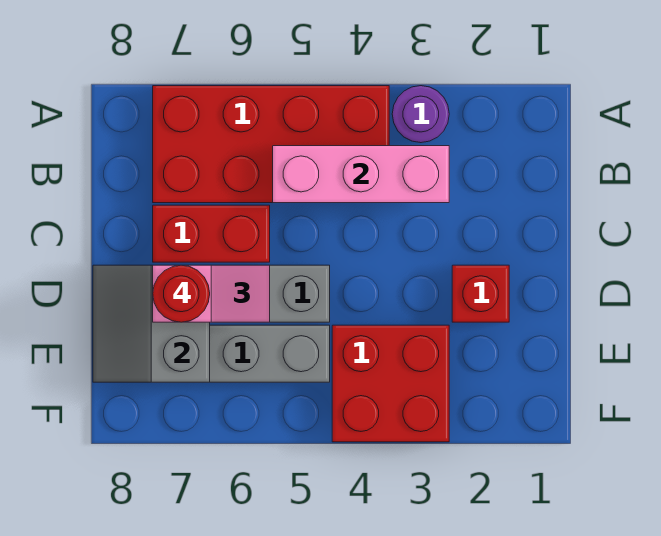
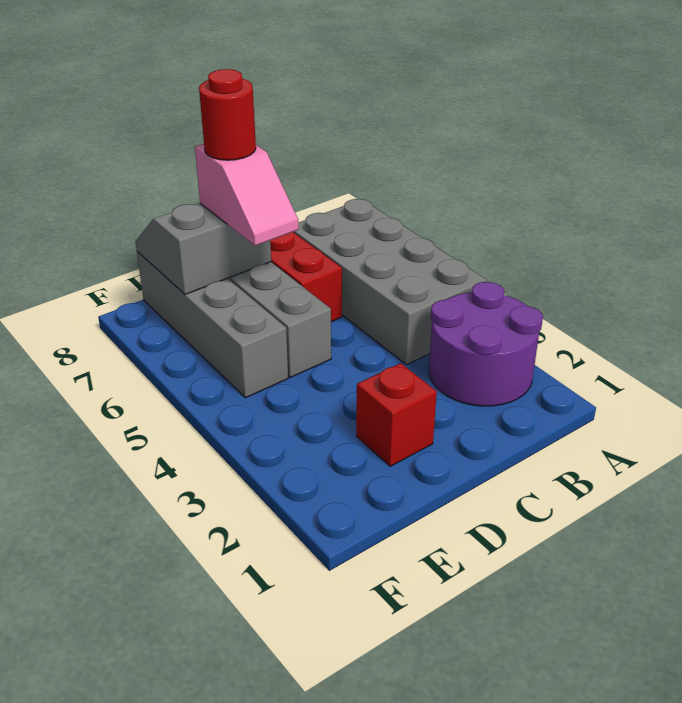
purple 1x1 round brick [392,86,449,143] -> purple 2x2 round brick [429,282,543,406]
red 2x4 brick [153,86,389,203] -> grey 2x4 brick [294,199,487,365]
pink 1x3 brick [273,146,449,203] -> none
red 2x2 brick [332,325,449,442] -> none

